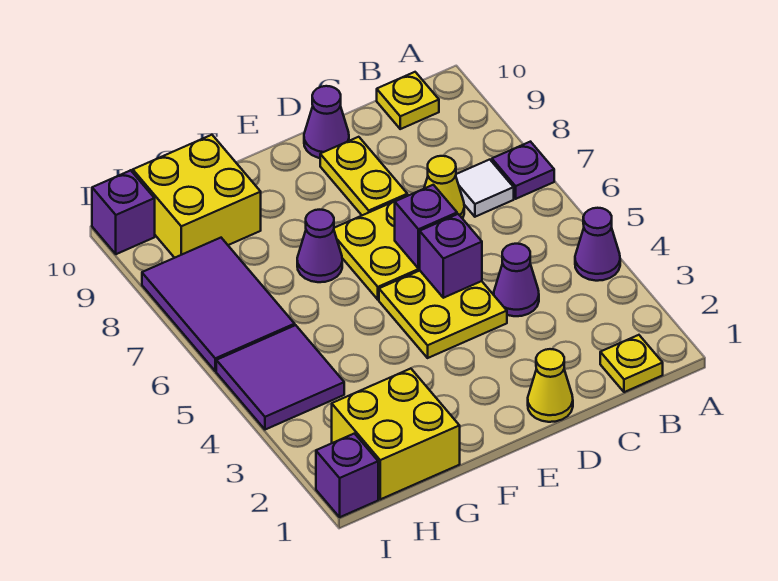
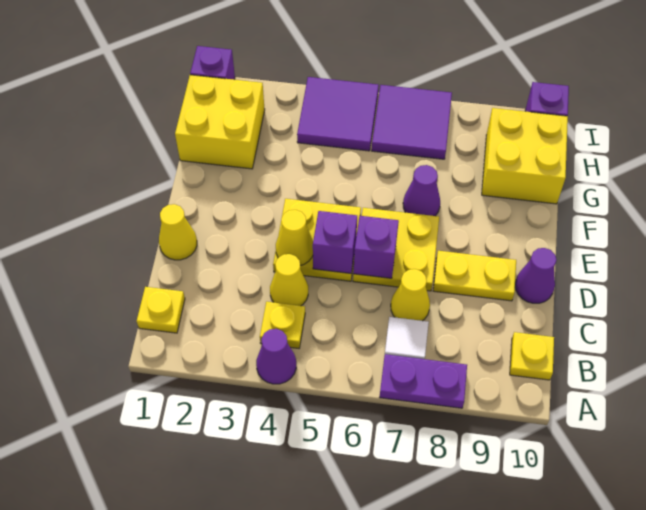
purple 1x1 plate [492,142,554,199] -> purple 1x2 plate [380,354,467,408]
none -> yellow 1x1 plate [260,302,305,348]
purple 1x1 cone [494,244,539,316] -> yellow 1x1 cone [270,254,308,306]
none -> yellow 1x1 cone [276,210,313,266]
purple 2x3 tile [142,238,295,371] -> purple 2x2 tile [372,85,452,159]

